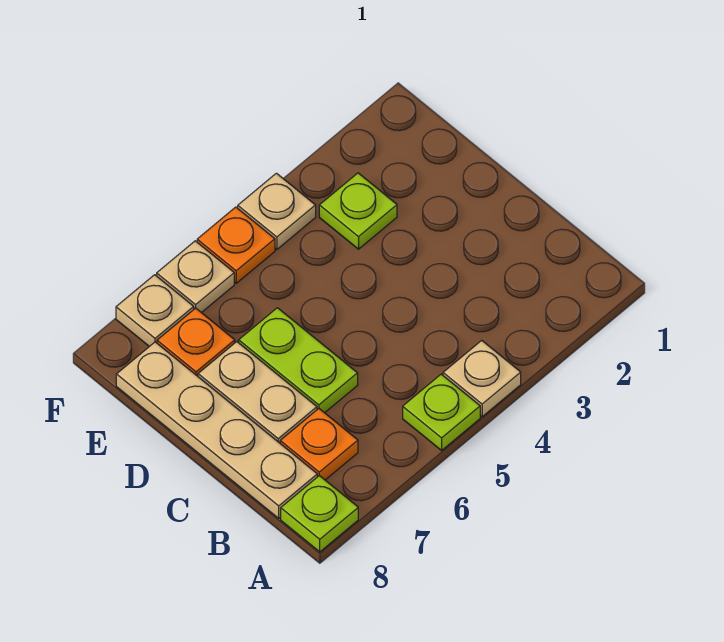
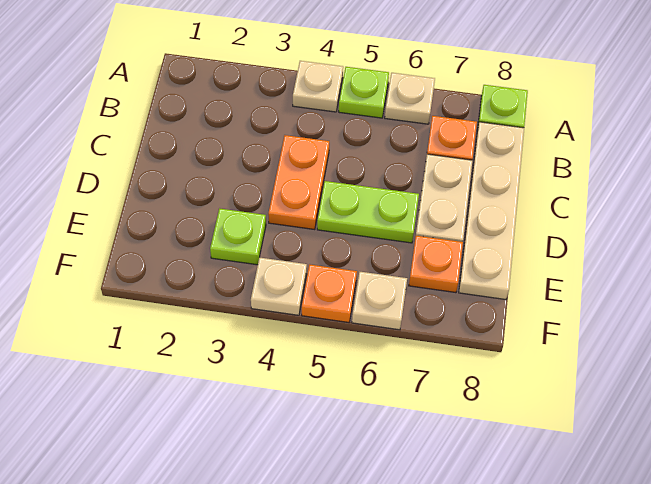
none -> orange 1x2 plate [268,135,329,230]
lime 1x2 plate [239,308,358,413] -> lime 1x2 plate turned to [317,181,419,243]
tan 1x1 plate [116,275,194,346] -> tan 1x1 plate moved to [385,73,435,124]

